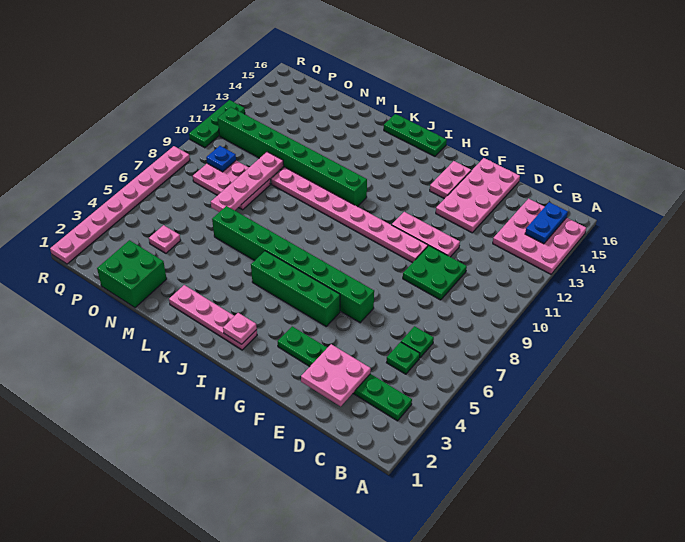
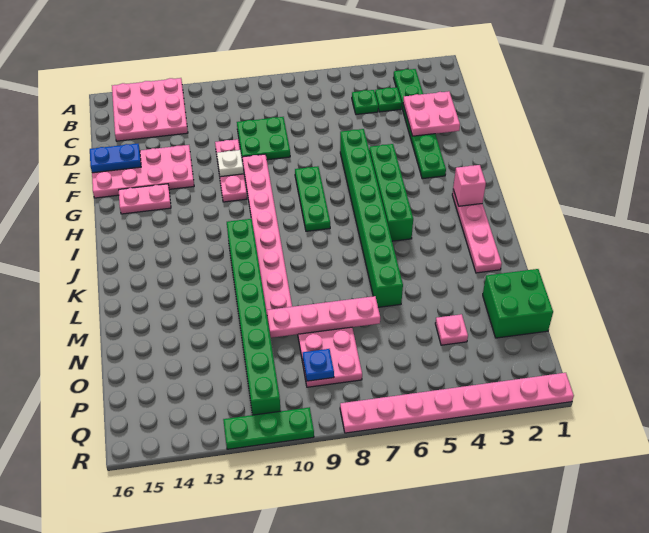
blue 1x2 plate [525,202,568,244] -> blue 1x2 plate moved to [90,144,141,173]
green 1x1 plate [401,326,434,358] -> green 1x1 plate moved to [375,87,402,112]
none -> white 1x1 plate [217,150,244,177]
pink 1x1 plate [223,313,257,344] -> pink 1x1 brick [453,165,486,206]
green 1x3 plate [384,114,447,156] -> green 1x3 plate moved to [295,166,330,231]

